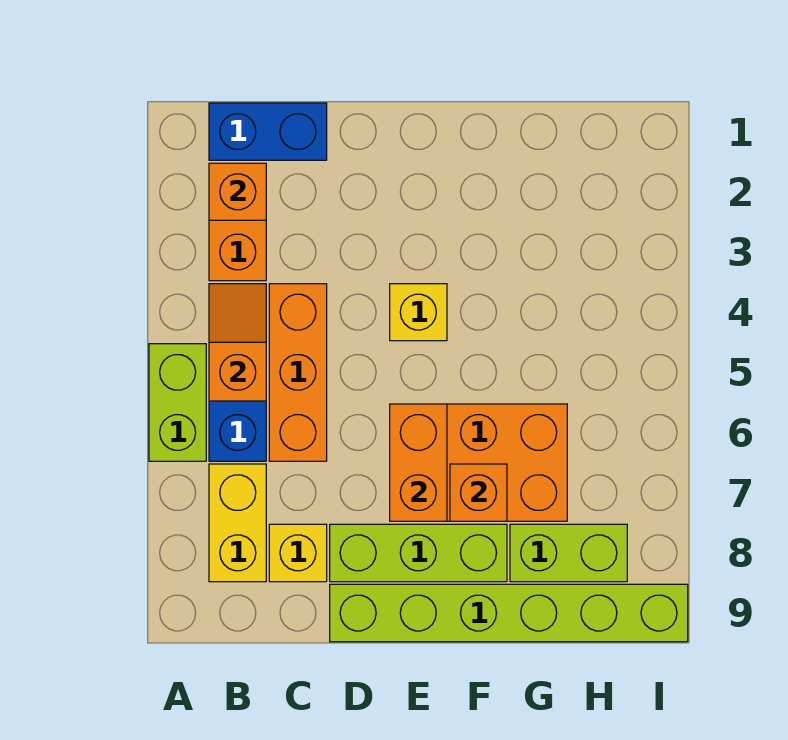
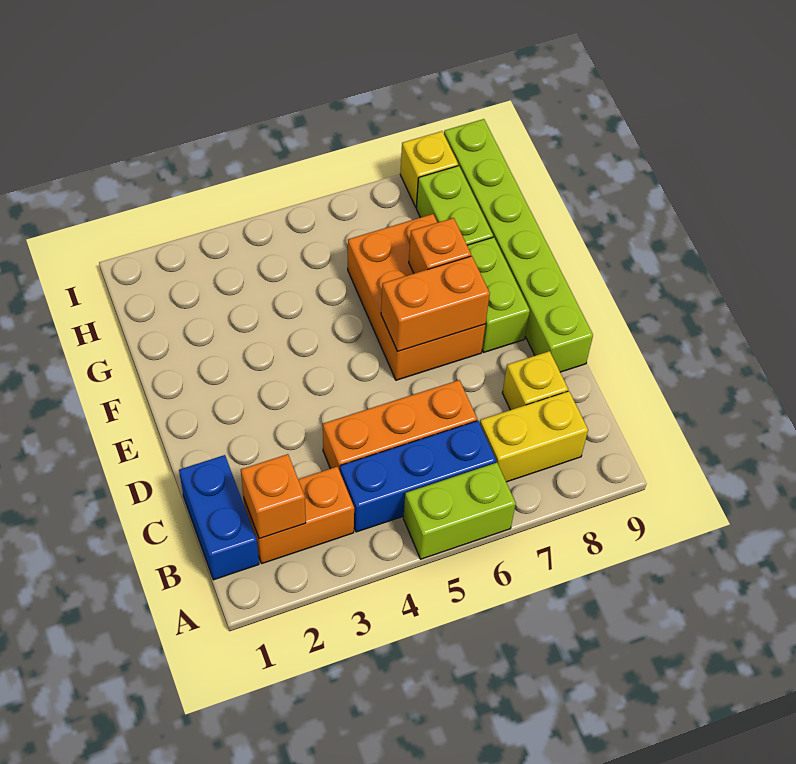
orange 1x2 slope [209,284,266,401] -> none
lime 1x3 brick [330,524,507,582] -> lime 1x2 brick [467,237,530,352]
yellow 1x1 brick [390,284,447,341] -> yellow 1x1 brick moved to [400,131,458,207]

